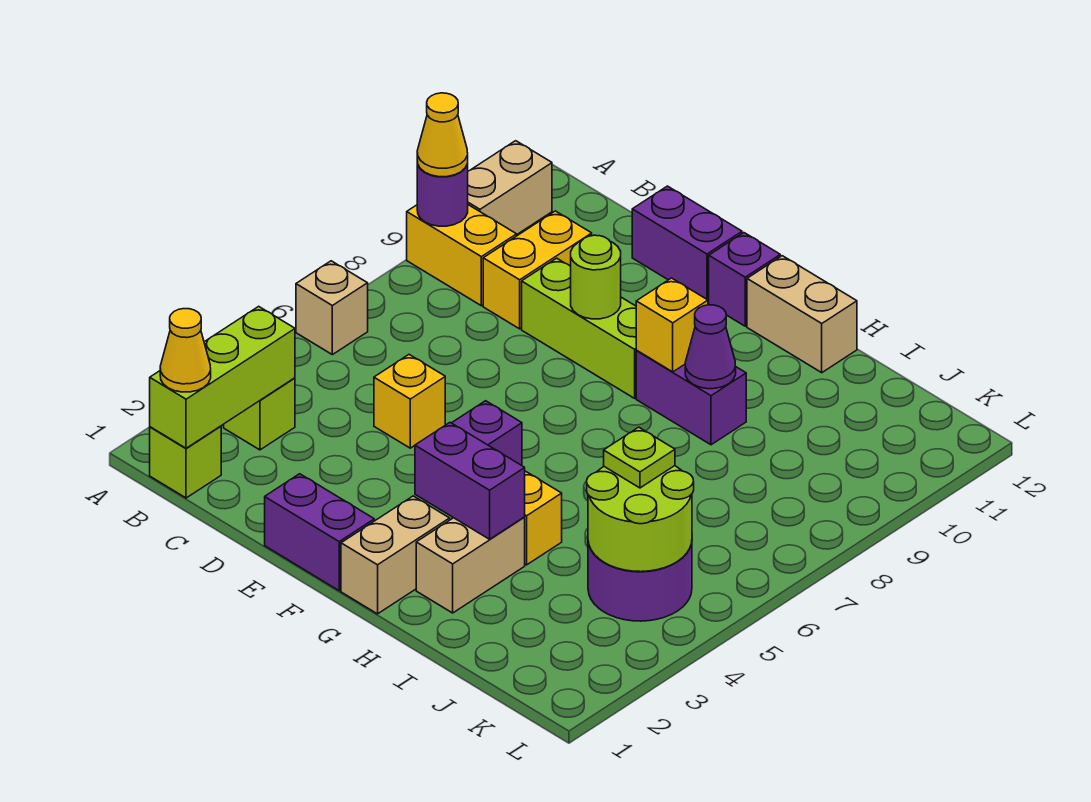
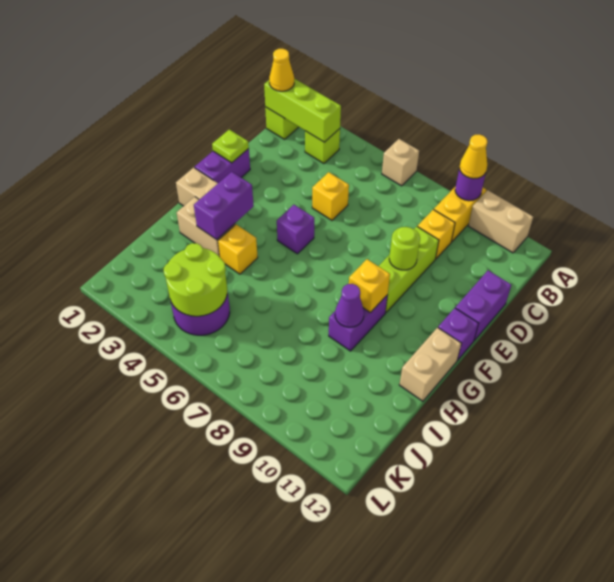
yellow 1x2 brick [483,211,592,329] -> yellow 1x1 brick [417,210,455,259]
lime 1x1 plate [604,427,675,488] -> lime 1x1 plate moved to [212,129,249,163]

